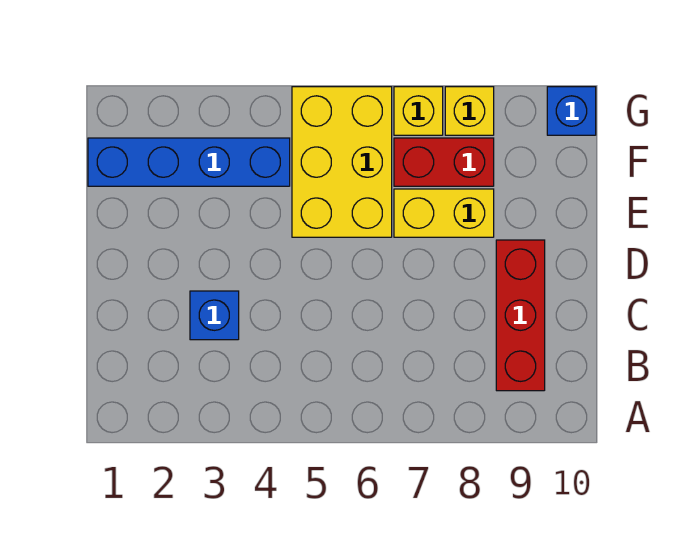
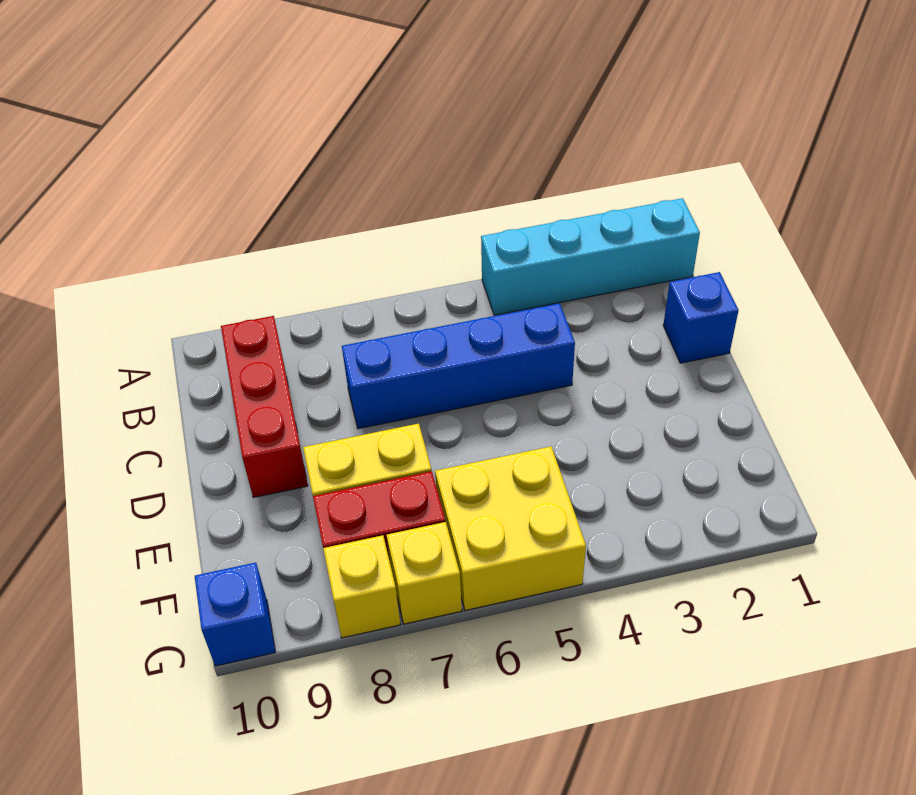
none -> cyan 1x4 brick [481,198,700,315]
blue 1x1 brick [190,291,239,340] -> blue 1x1 brick moved to [663,272,739,363]
yellow 2x3 brick [292,87,392,237] -> yellow 2x2 brick [435,447,586,610]
blue 1x4 brick [88,138,290,186] -> blue 1x4 brick moved to [342,303,575,429]

